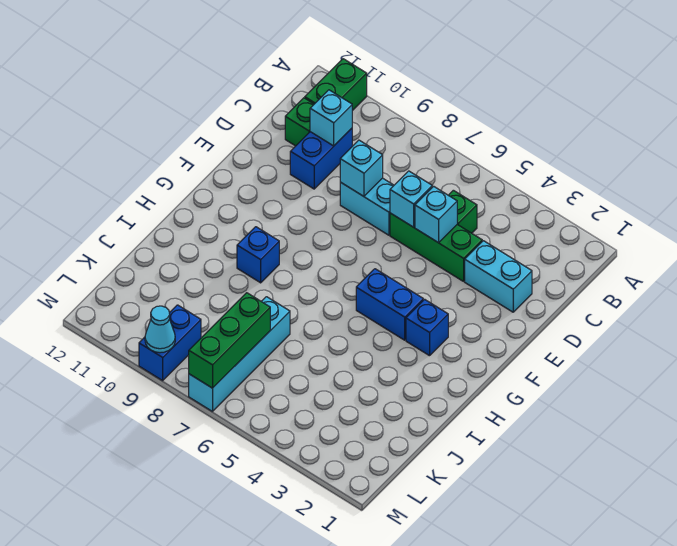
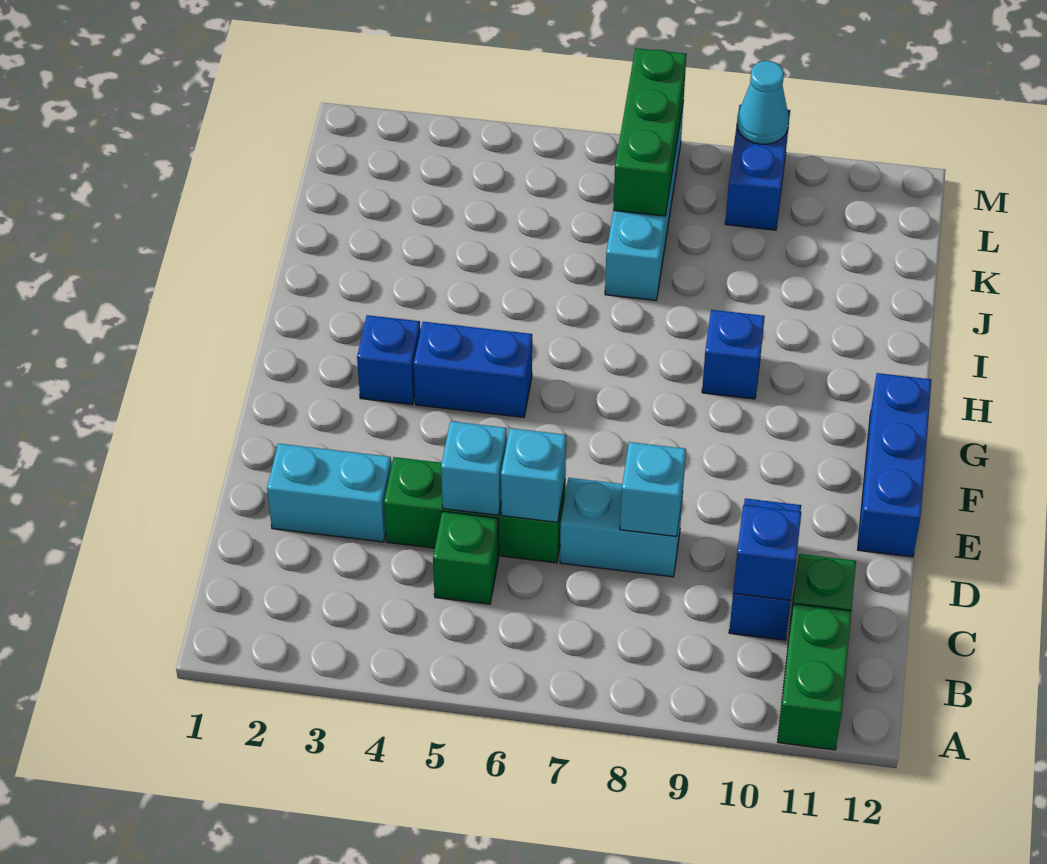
cyan 1x1 brick [310,90,352,146] -> blue 1x1 brick [733,505,801,600]
none -> blue 1x3 brick [858,373,931,557]

